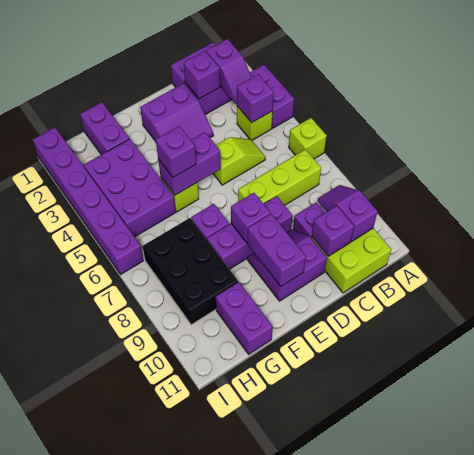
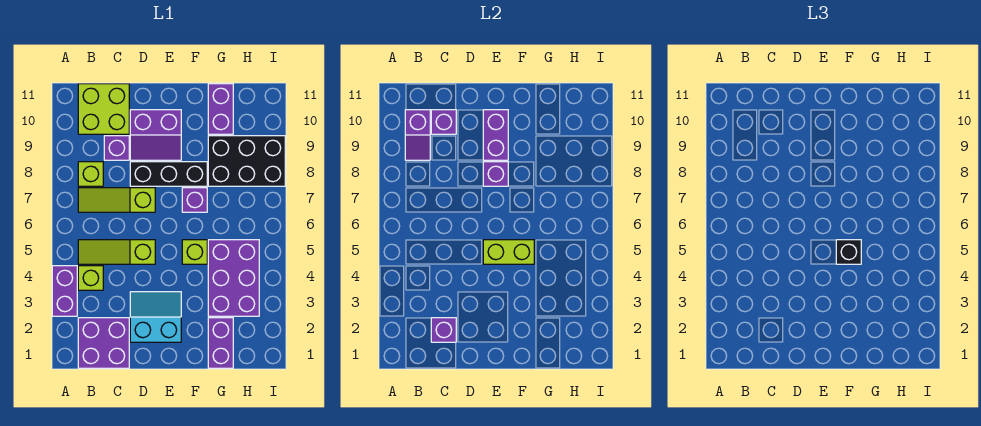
lime 1x1 brick [289,118,327,159] -> lime 1x1 brick moved to [78,162,103,186]
purple 1x2 slope [206,39,252,104] -> none
purple 1x1 brick [237,74,274,123] -> none
lime 1x3 brick [238,149,321,205] -> lime 1x3 slope [78,188,155,212]
lime 1x2 slope [213,137,265,185] -> lime 1x3 slope [78,240,155,264]
purple 2x2 slope [140,83,213,141] -> cyan 2x2 slope [130,292,181,342]
purple 1x3 brick [207,196,293,269] -> black 1x3 brick [130,162,207,186]
purple 1x2 brick [158,132,221,195] -> lime 1x2 brick [483,240,534,264]
purple 1x1 brick [156,126,196,177] -> black 1x1 brick [836,240,861,264]
black 2x3 brick [143,218,238,325] -> black 2x3 brick turned to [208,136,285,186]
purple 1x6 brick [32,127,143,274] -> none

